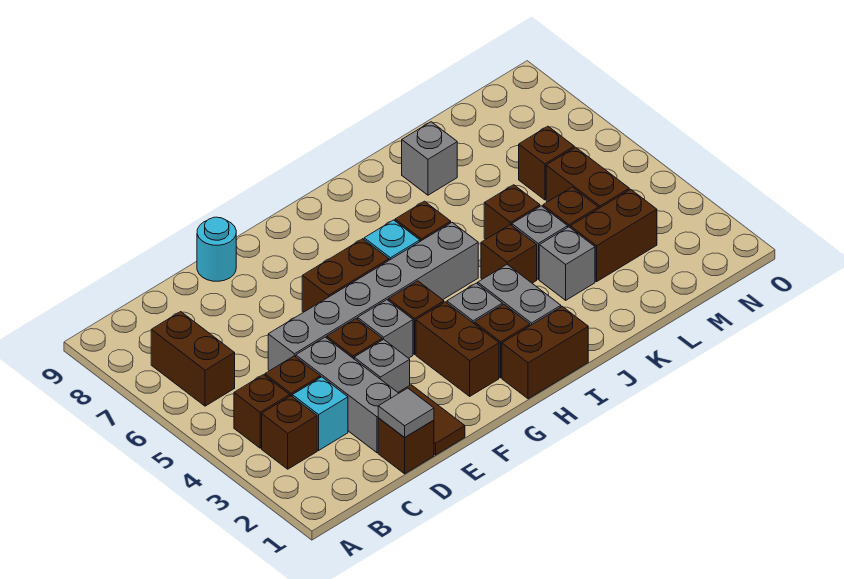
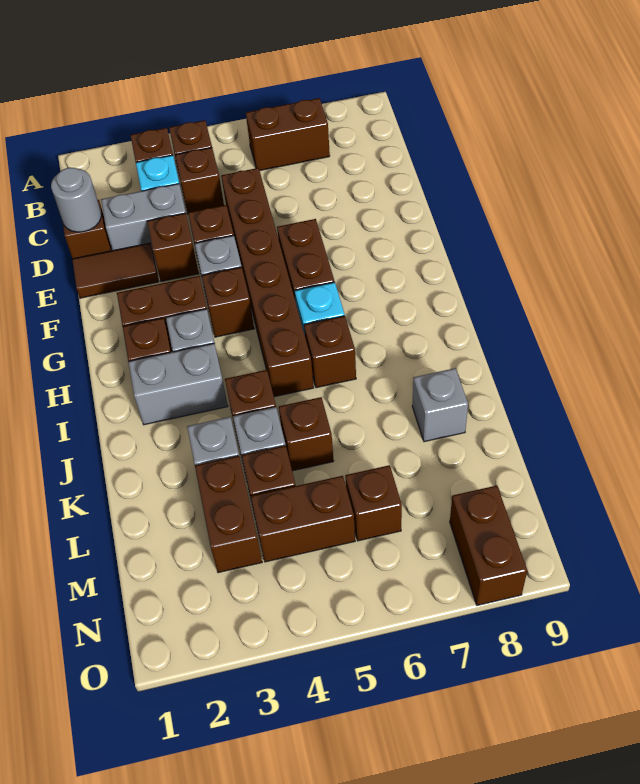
grey 1x1 tile [378,388,434,438] -> grey 1x1 round brick [51,168,101,232]
grey 1x3 brick [296,337,399,453] -> grey 1x2 brick [101,184,186,251]
grey 1x6 brick [268,223,478,371] -> brown 1x6 brick [221,168,314,397]
grey 1x1 brick [354,339,410,392] -> brown 1x1 brick [147,213,199,282]
cyan 1x1 round brick [197,217,236,281] -> none
brown 1x2 brick [502,307,588,399] -> brown 1x2 brick moved to [450,486,527,606]

